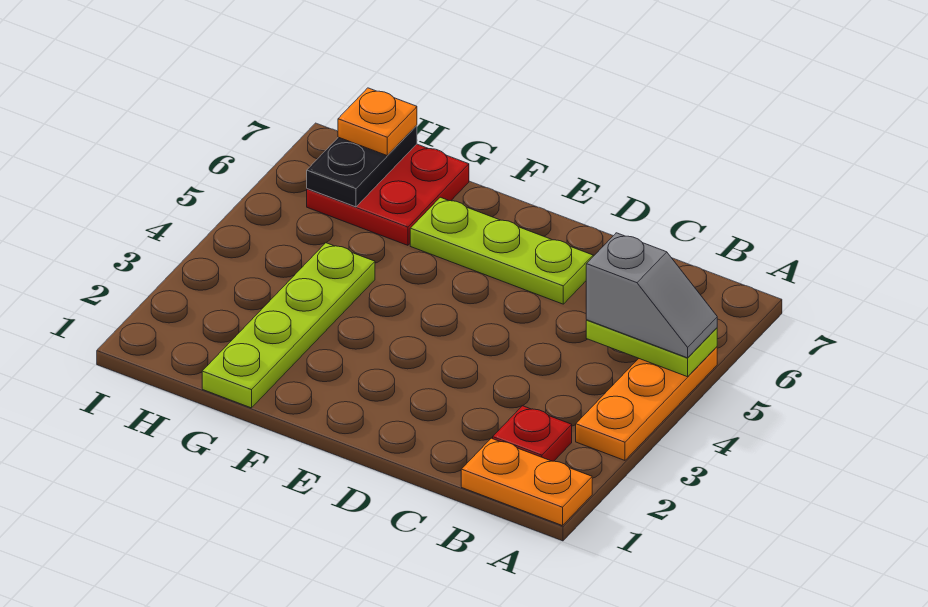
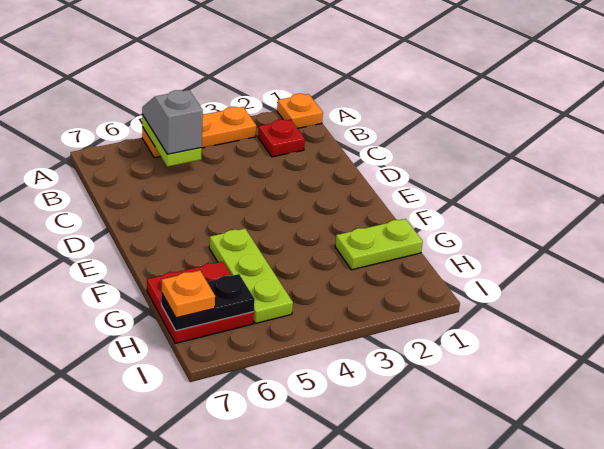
orange 1x2 plate [461,438,592,526] -> orange 1x1 plate [277,94,323,129]
lime 1x3 plate [410,197,593,304] -> lime 1x3 plate moved to [209,229,293,324]
lime 1x4 plate [202,243,375,408] -> lime 1x2 plate [335,219,423,270]

